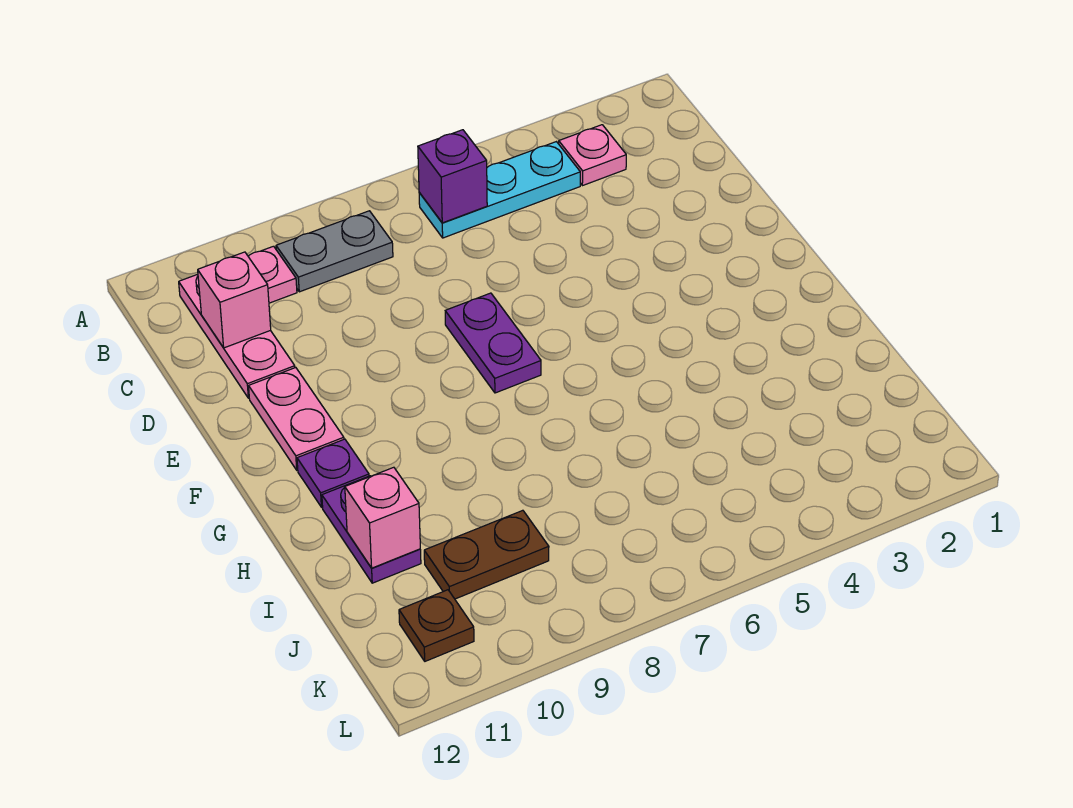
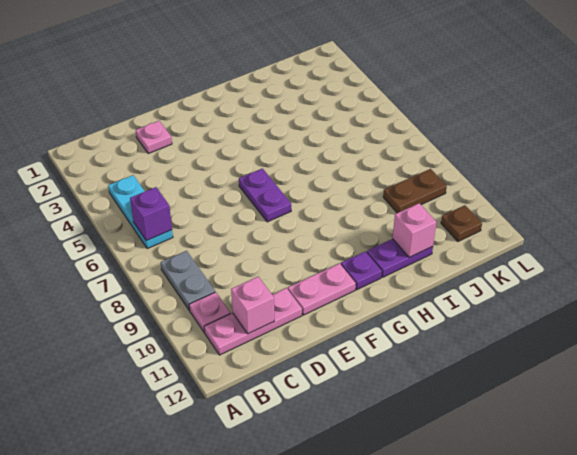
pink 1x1 plate [559,125,626,186] -> pink 1x1 plate moved to [136,121,172,154]
purple 1x2 plate [445,293,541,393] -> purple 1x2 plate turned to [239,168,291,222]
brown 1x2 plate [424,510,549,599] -> brown 1x2 plate turned to [383,169,447,213]

